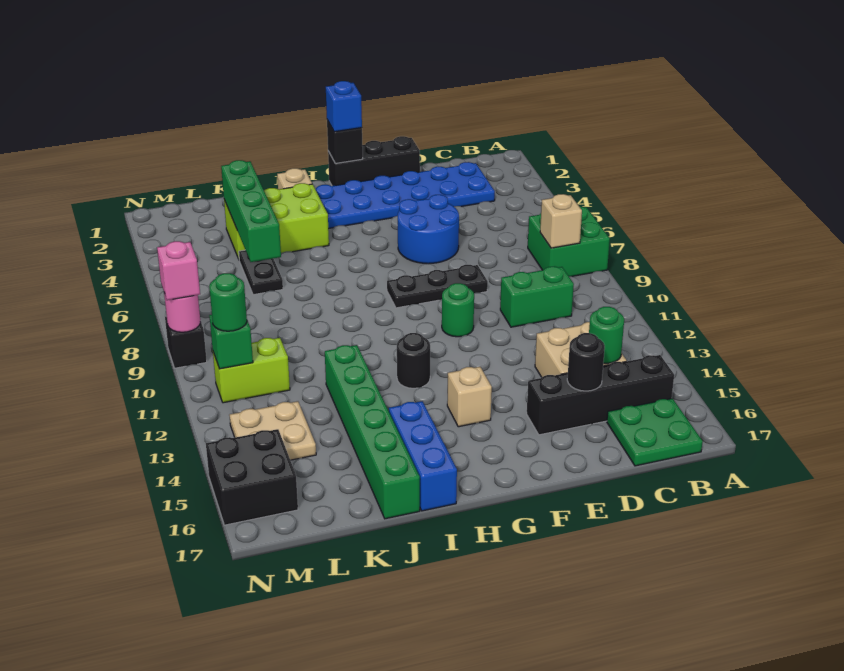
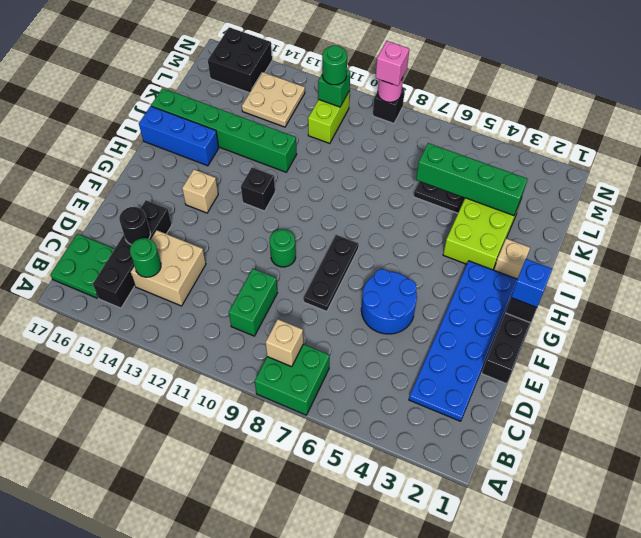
black 1x1 round brick [397,333,430,388] -> black 1x1 brick [241,167,275,211]

